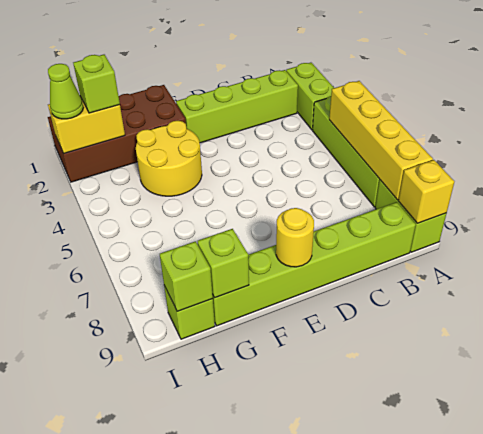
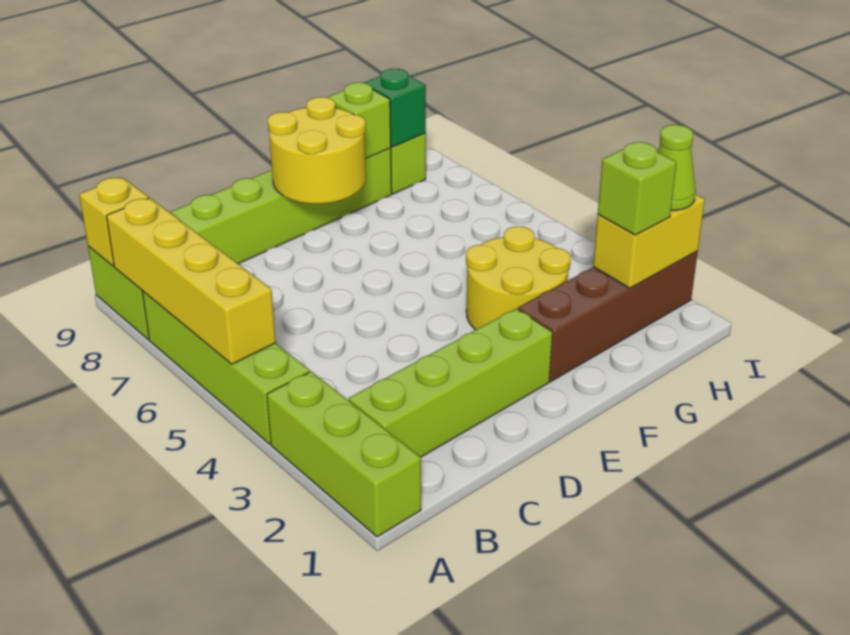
lime 1x2 brick [286,63,334,130] -> lime 1x3 brick [267,371,421,537]
yellow 1x1 round brick [276,208,314,267] -> yellow 2x2 round brick [268,97,366,204]
brown 2x4 brick [48,85,186,182] -> brown 1x4 brick [518,251,698,381]
lime 1x1 brick [160,241,213,311] -> green 1x1 brick [364,69,426,147]

